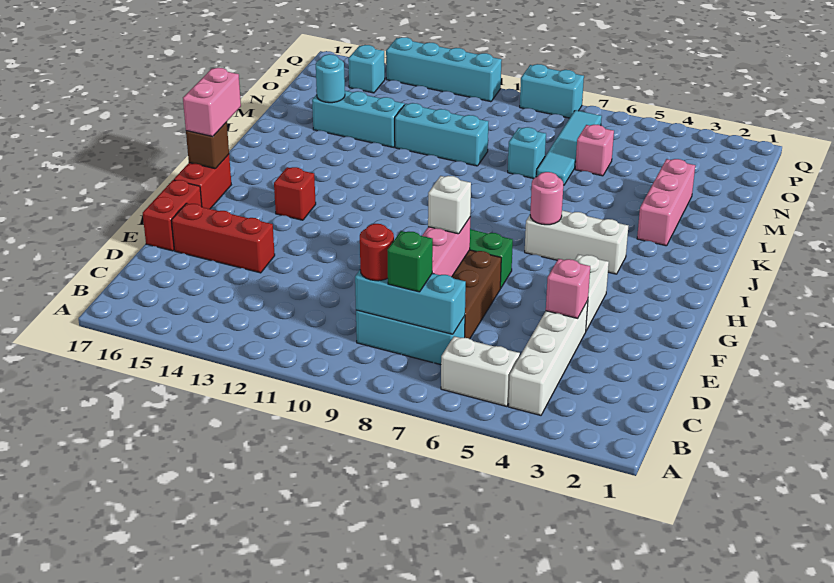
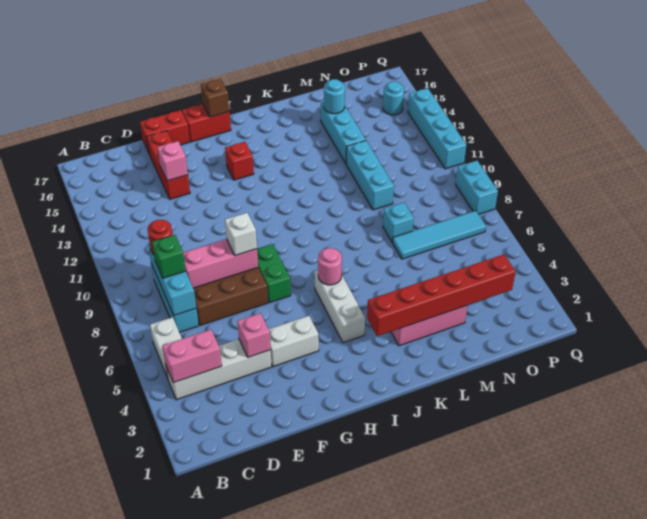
pink 1x2 brick [183,68,241,136] -> pink 1x2 brick moved to [162,330,222,383]
none -> red 1x6 brick [367,254,516,336]
pink 1x1 brick [575,125,614,176] -> pink 1x1 brick moved to [157,141,188,181]
cyan 1x1 brick [348,45,385,93] -> cyan 1x1 round brick [383,81,404,115]

